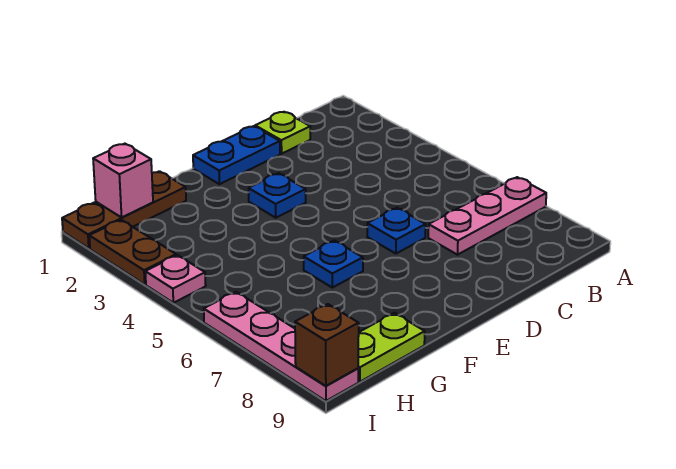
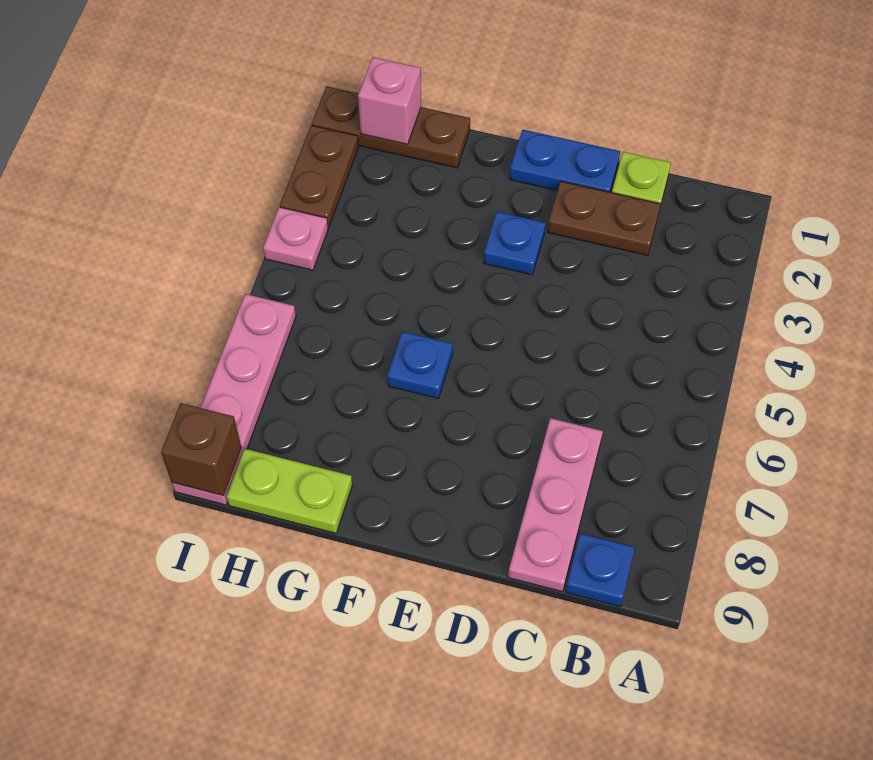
pink 1x3 plate [428,177,546,255] -> pink 1x3 plate turned to [508,418,603,592]
none -> brown 1x2 plate [548,181,661,256]
blue 1x1 plate [367,208,426,254] -> blue 1x1 plate moved to [566,533,635,606]

